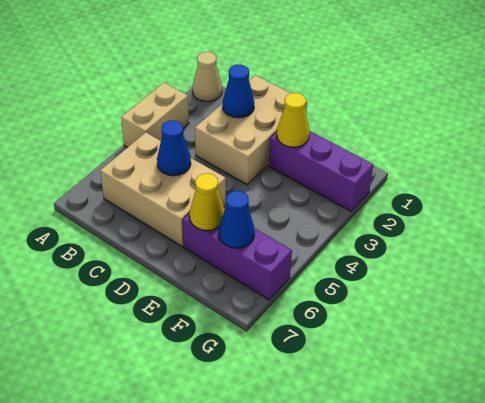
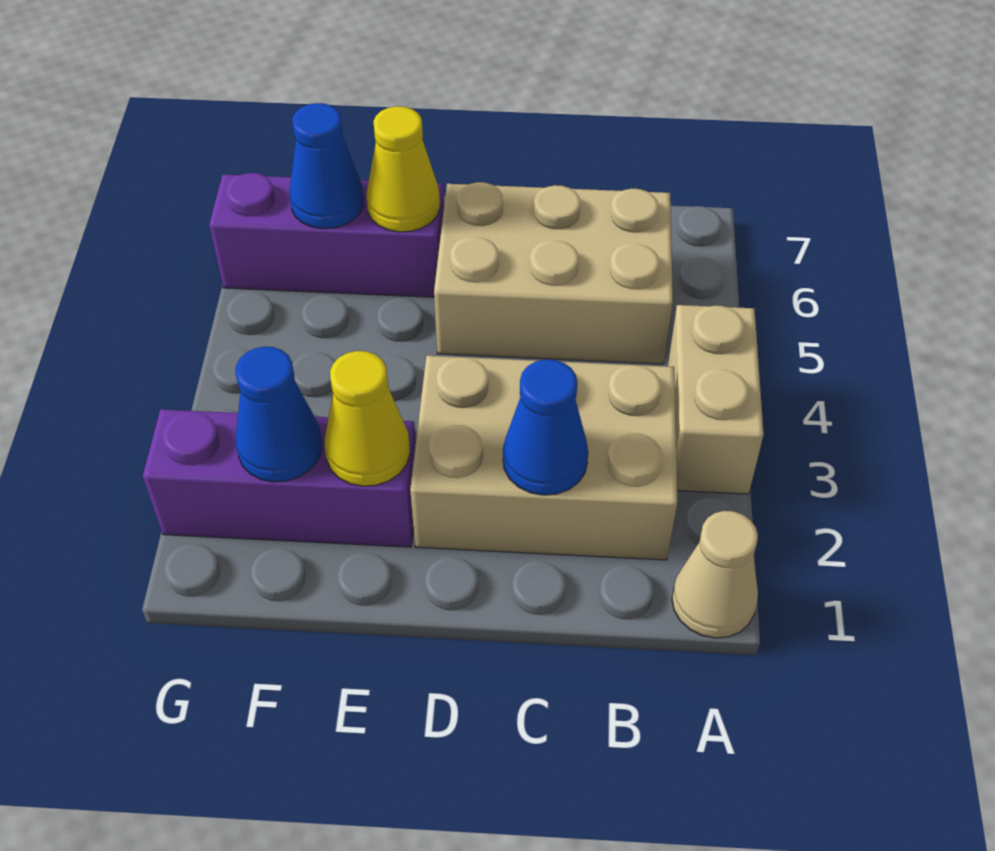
tan 2x3 brick [195,75,307,184] -> tan 2x3 brick turned to [410,356,677,560]
blue 1x1 cone [157,120,191,176] -> blue 1x1 cone moved to [236,347,322,482]

